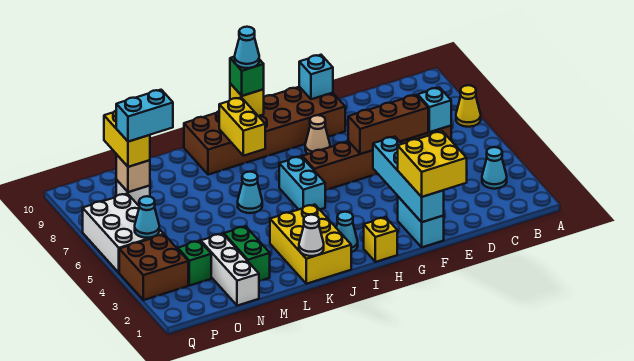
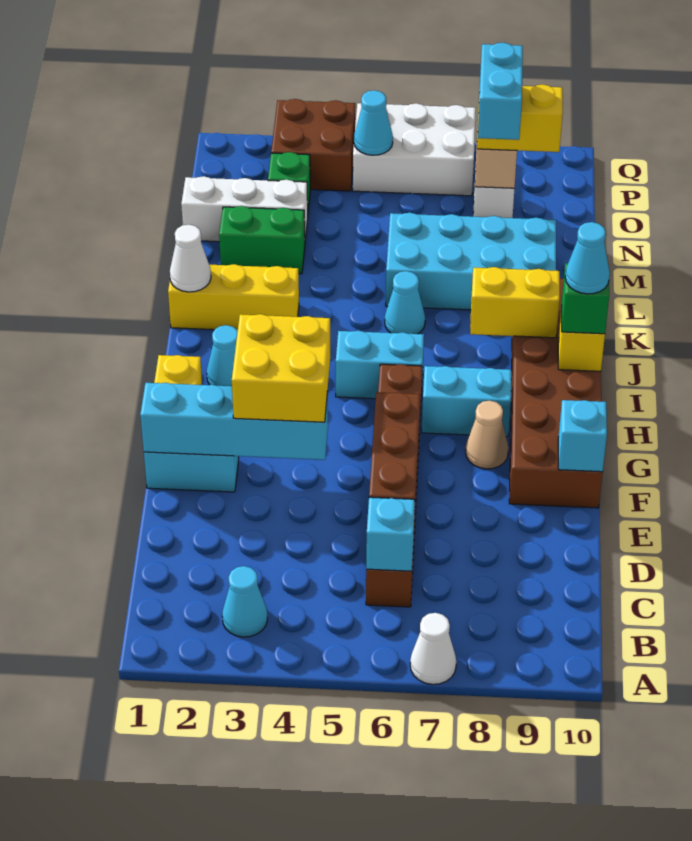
yellow 1x1 cone [456,85,481,127] -> white 1x1 cone [410,613,456,684]
yellow 2x2 brick [398,131,467,197] -> yellow 2x2 brick moved to [232,314,330,422]
none -> cyan 1x2 brick [422,366,512,437]
yellow 2x3 brick [270,205,351,284] -> yellow 1x3 brick [168,264,299,330]
none -> cyan 2x4 brick [386,213,556,310]

